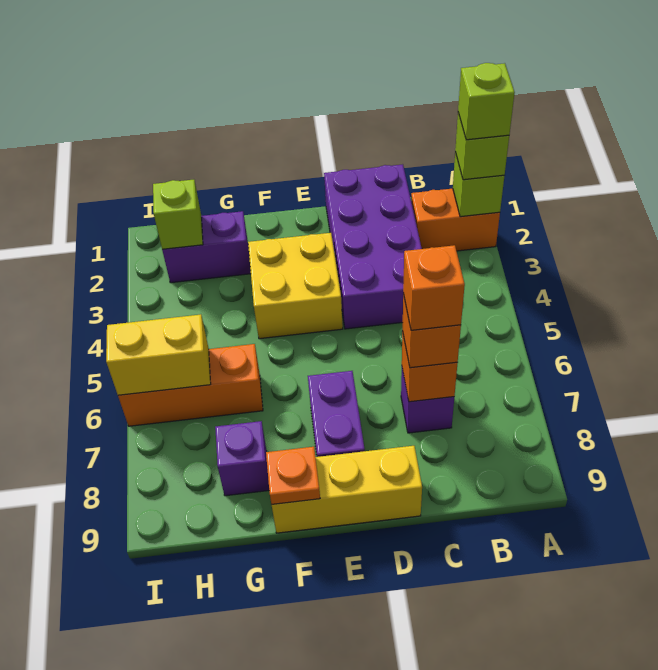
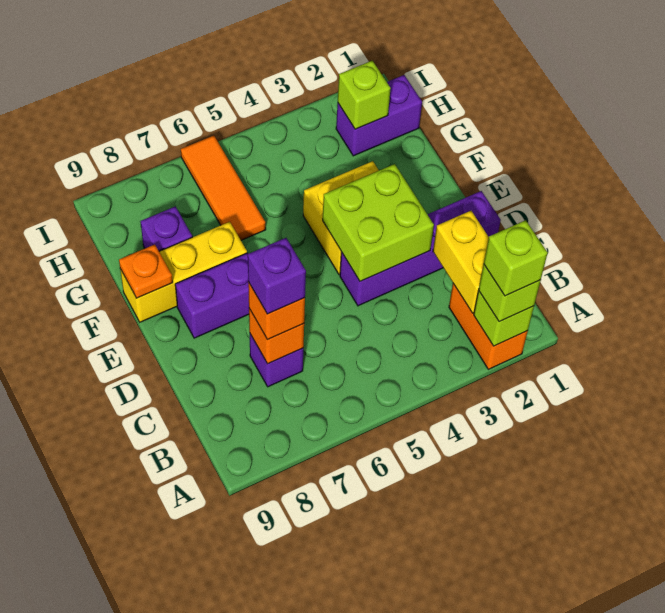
purple 2x4 brick [324,164,422,329] -> purple 1x4 brick [340,191,501,306]
orange 1x1 brick [403,245,465,330] -> purple 1x1 brick [248,238,306,314]
none -> lime 2x2 brick [323,164,434,281]
yellow 1x3 brick [272,446,422,533] -> yellow 1x3 brick turned to [120,222,247,322]
purple 1x2 brick [162,211,251,283] -> purple 1x2 brick turned to [336,75,422,156]
orange 1x3 brick [118,344,263,426] -> orange 1x3 tile [181,135,266,240]
yellow 1x2 brick [106,314,211,395] -> yellow 1x2 brick moved to [433,211,489,313]

